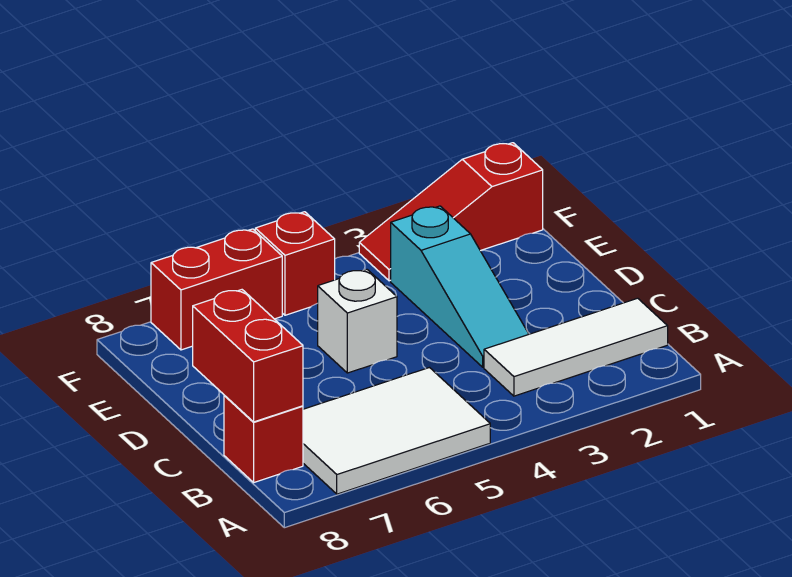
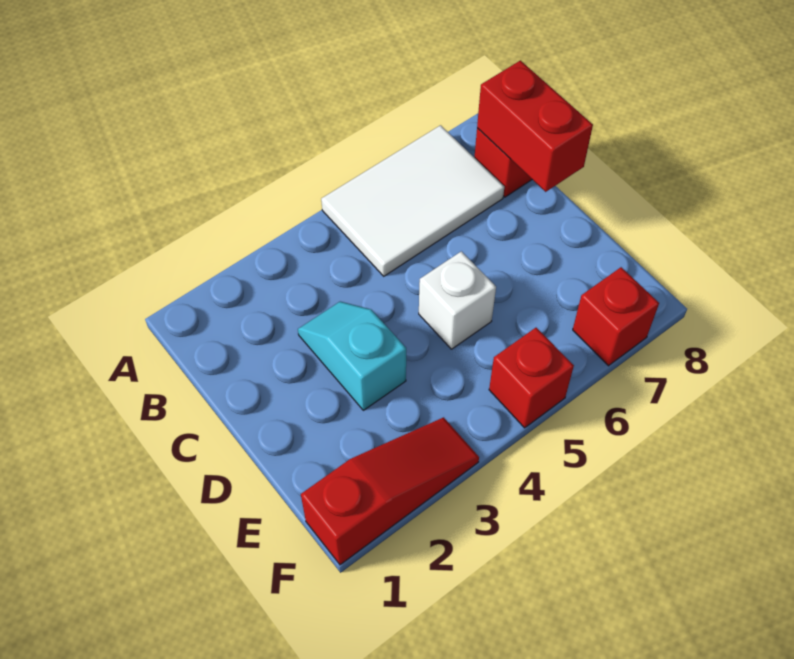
white 1x3 tile [484,298,668,396] -> none
cyan 1x3 slope [391,206,529,367] -> cyan 1x2 slope [298,302,406,410]
red 1x2 brick [151,229,282,350] -> red 1x1 brick [573,267,659,366]

